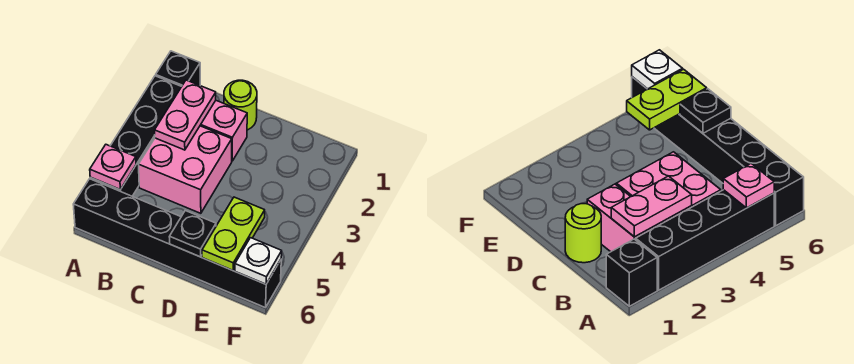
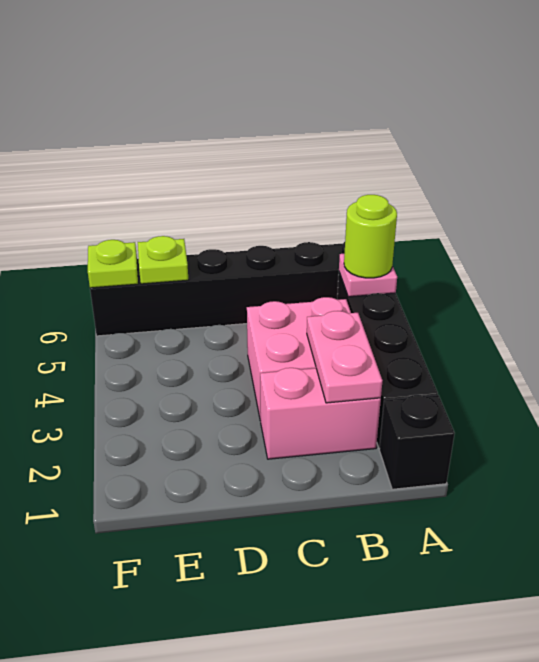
lime 1x1 round brick [224,80,257,130] -> lime 1x1 round brick moved to [344,195,397,278]
black 1x1 plate [169,211,216,257] -> none
lime 1x2 plate [202,197,265,270] -> lime 1x1 plate [138,236,188,284]
white 1x1 plate [235,238,282,284] -> lime 1x1 plate [88,240,138,288]

